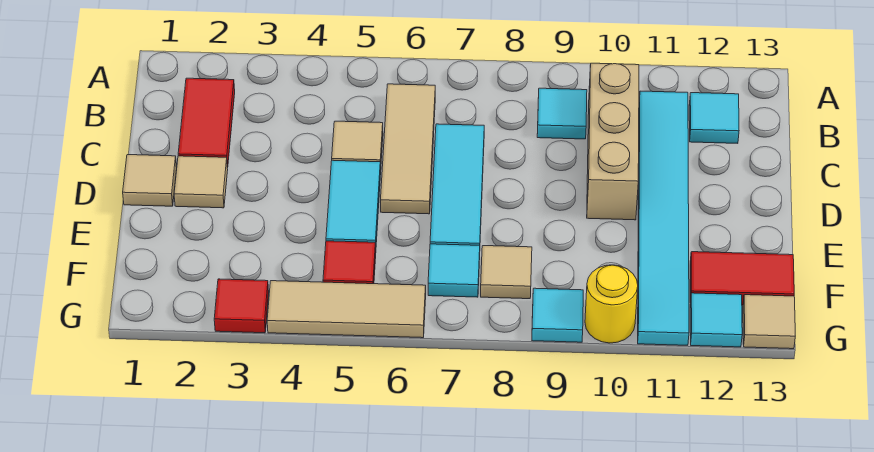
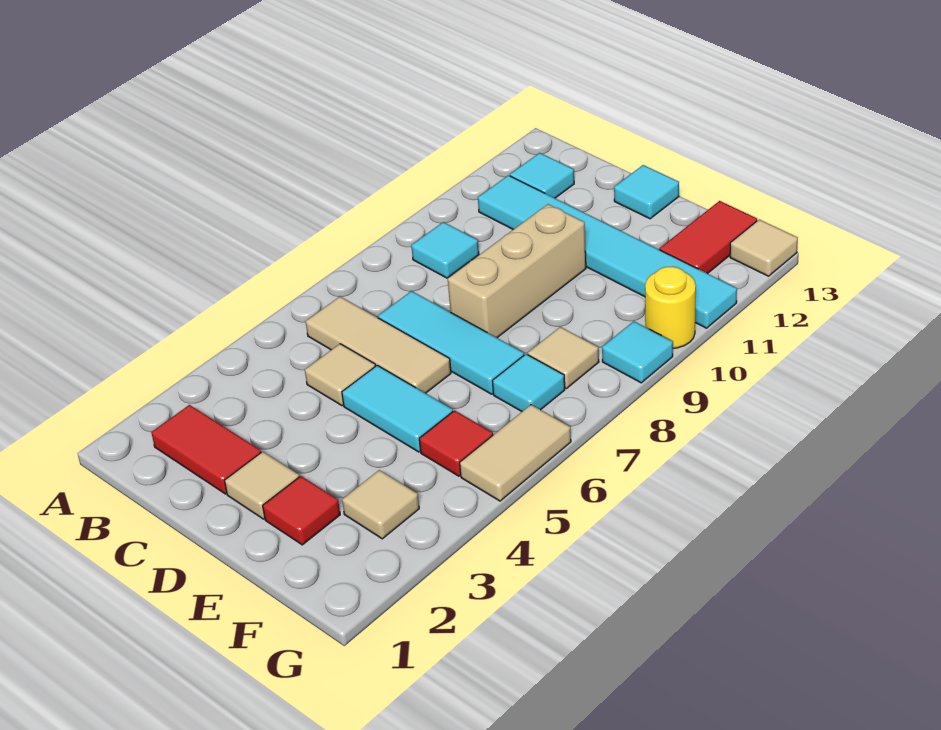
tan 1x3 brick [587,63,639,220] -> tan 1x3 brick turned to [448,204,586,338]
tan 1x1 tile [123,155,177,206] -> tan 1x1 tile moved to [342,470,419,539]
red 1x1 tile [214,279,269,333] -> red 1x1 tile moved to [263,476,340,545]
tan 1x3 tile [267,281,426,338] -> tan 1x2 tile [460,405,571,501]
cyan 1x1 tile [690,293,742,347] -> cyan 1x1 tile moved to [614,165,679,219]

